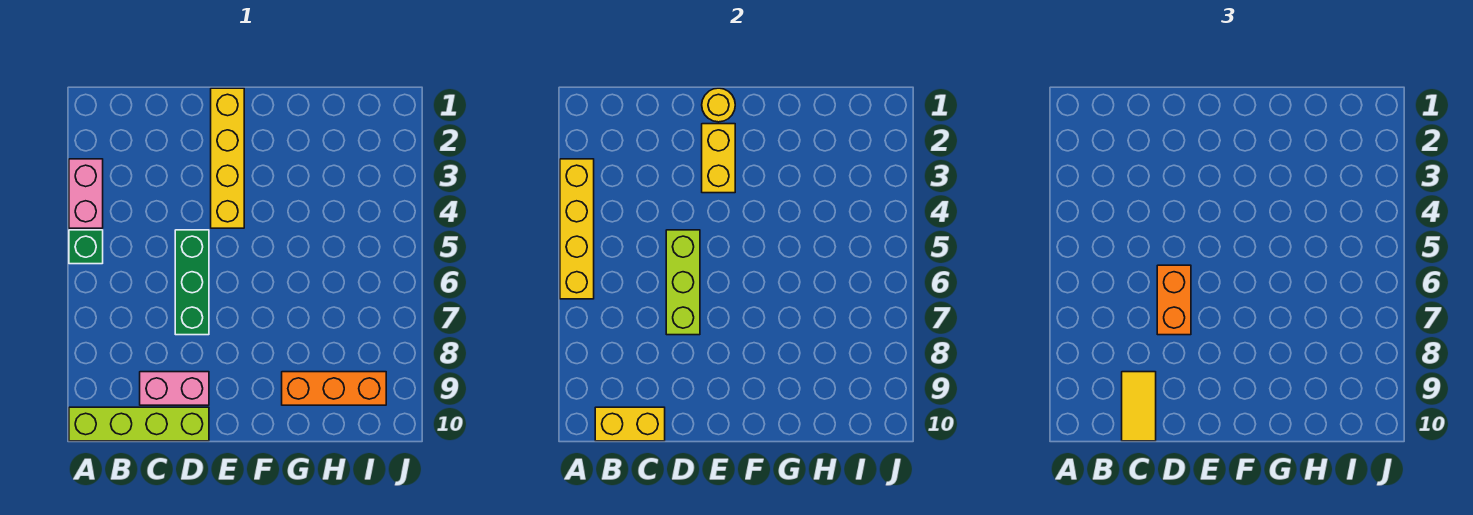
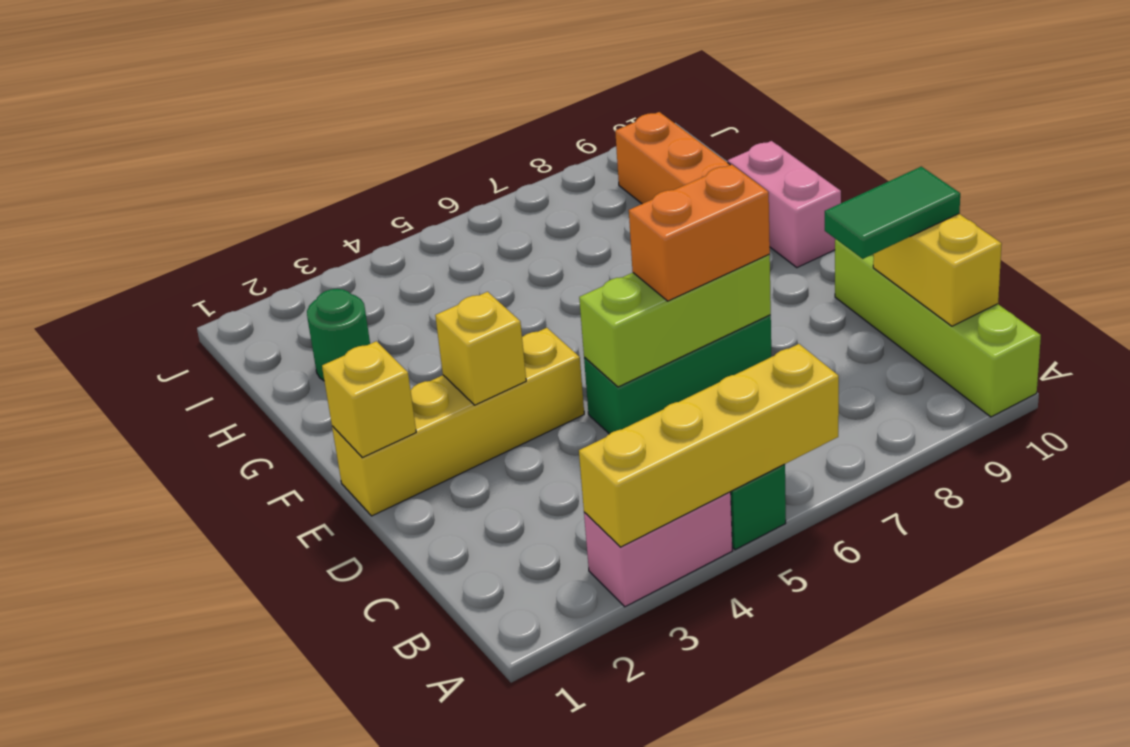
pink 1x2 brick [140,372,209,405] -> pink 1x2 brick moved to [728,141,841,268]
yellow 1x2 tile [1122,372,1156,441] -> green 1x2 tile [825,167,960,259]
yellow 1x1 round brick [702,88,735,122] -> yellow 1x1 brick [322,341,416,458]
yellow 1x2 brick [702,124,735,193] -> yellow 1x1 brick [435,292,526,405]
none -> green 1x1 round brick [307,289,370,381]

